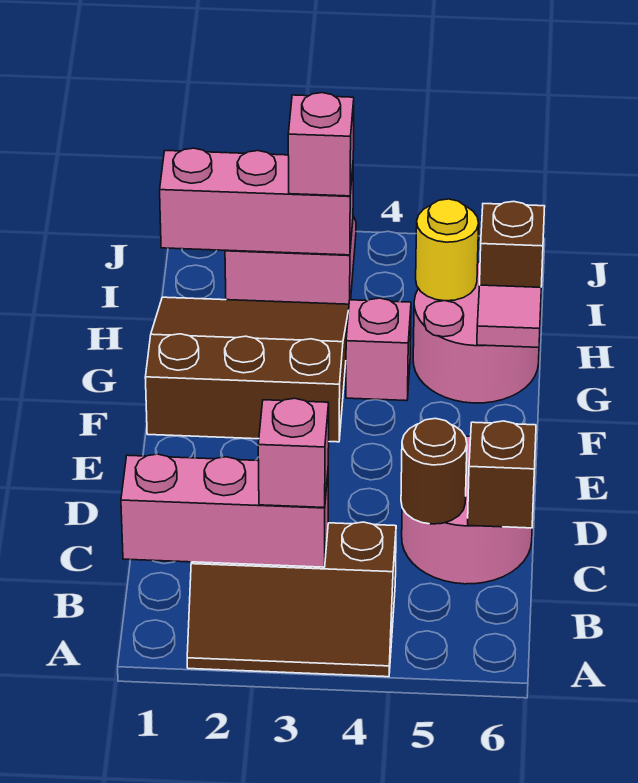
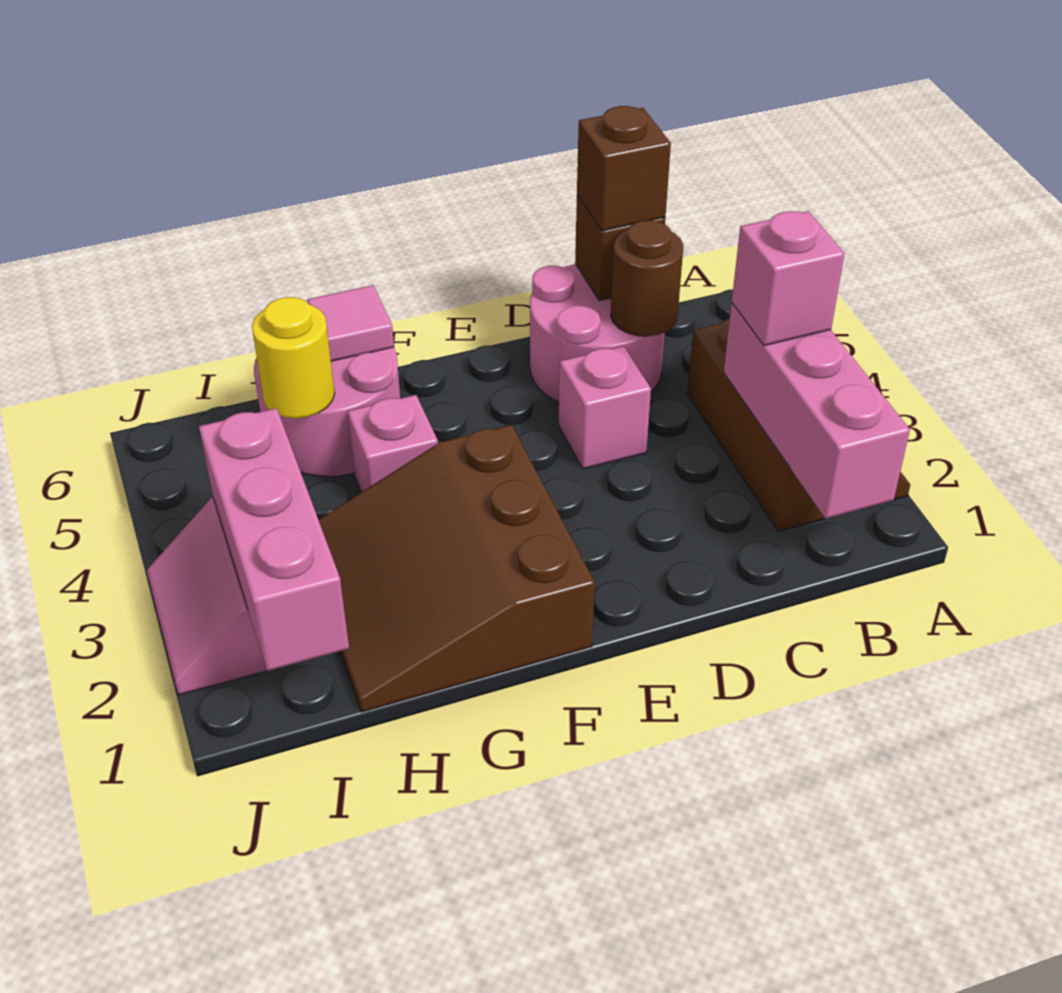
brown 1x1 brick [480,201,545,287] -> brown 1x1 brick moved to [577,106,671,231]
pink 1x1 brick [288,93,354,196] -> pink 1x1 brick moved to [559,346,651,469]

